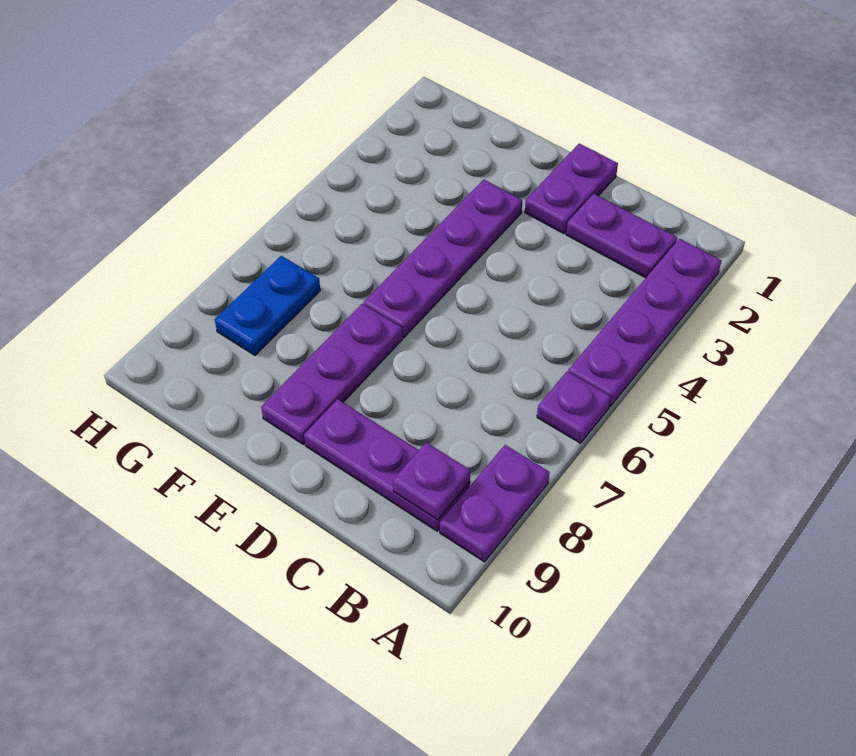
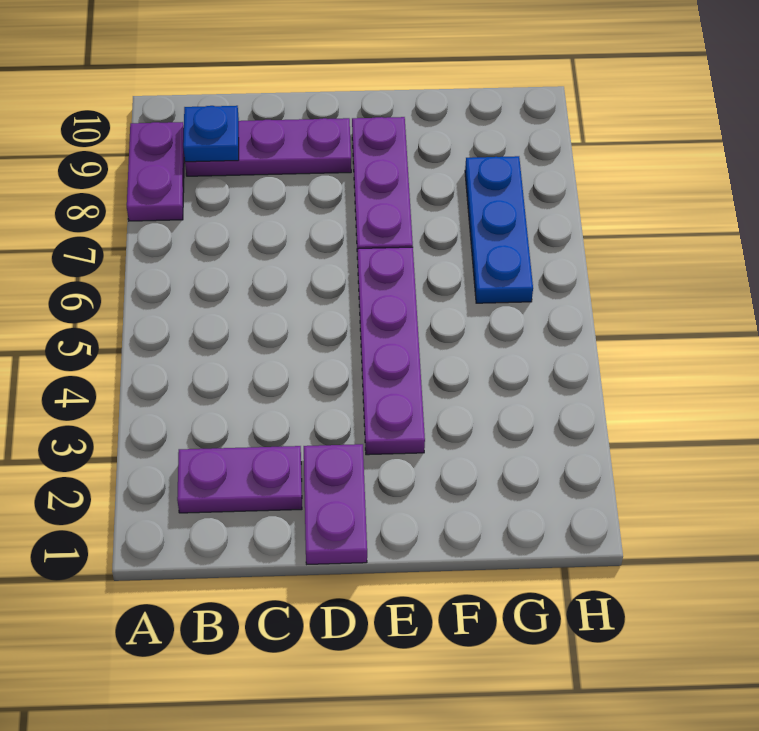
purple 1x4 plate [568,239,721,406] -> none
purple 1x1 plate [537,371,611,443] -> none
purple 1x1 plate [393,442,470,520] -> blue 1x1 plate [183,106,239,162]
blue 1x2 plate [215,256,320,355] -> blue 1x3 plate [465,156,533,303]

